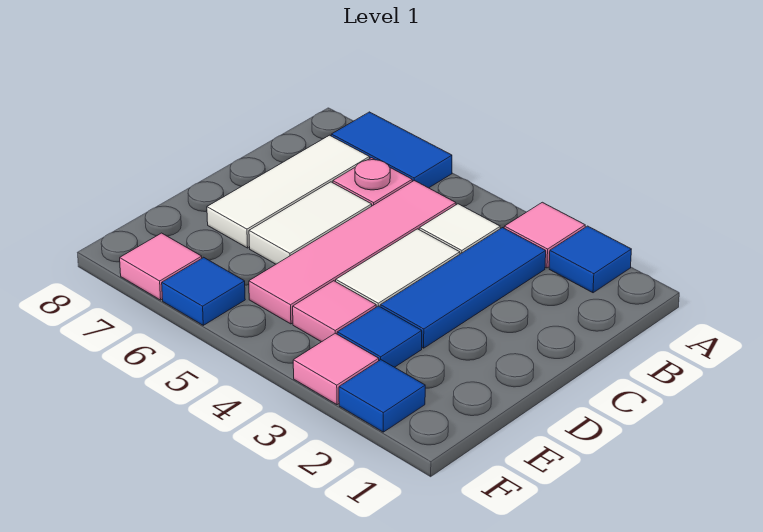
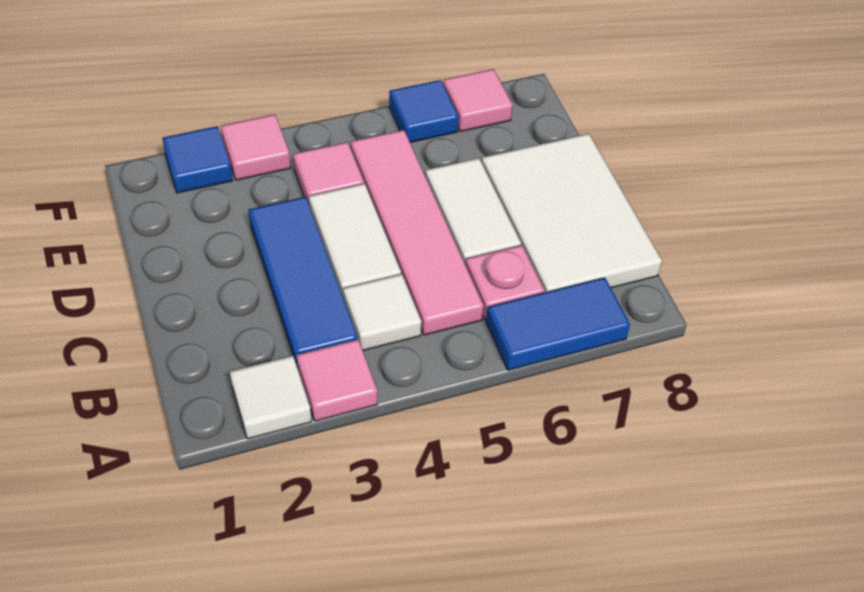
blue 1x1 tile [549,226,631,293] -> white 1x1 tile [230,356,311,439]
white 1x3 tile [207,135,370,248] -> white 2x3 tile [481,134,662,293]
blue 1x1 tile [337,306,422,367] -> none

